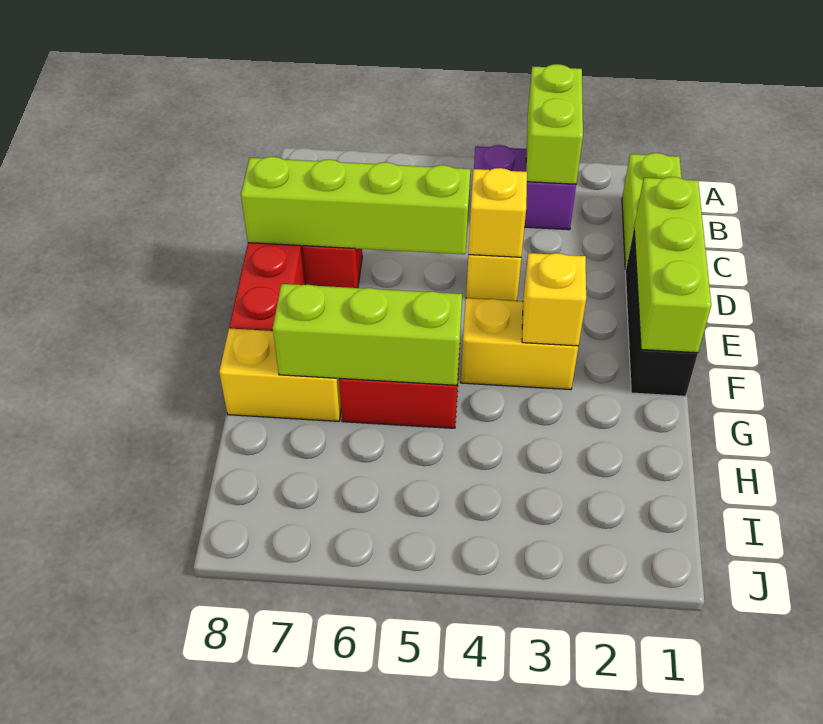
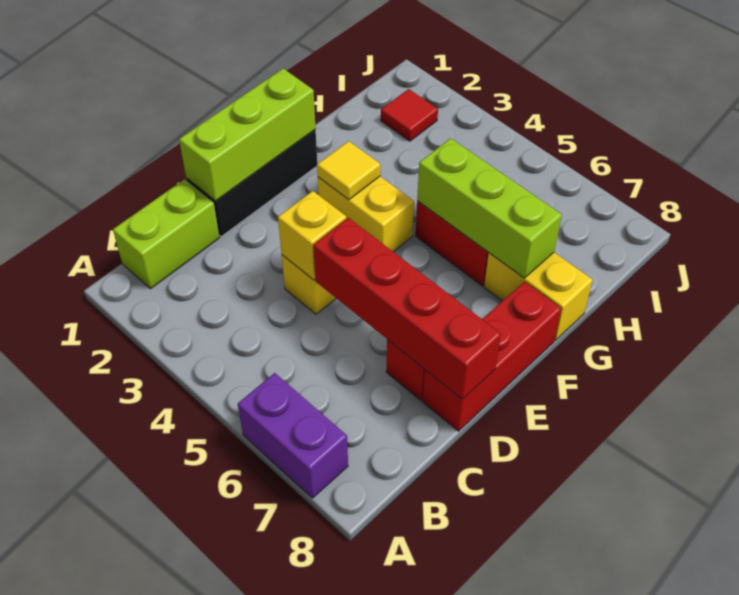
lime 1x2 brick [526,64,583,184] -> none
purple 1x2 brick [474,145,576,230] -> purple 1x2 brick moved to [238,373,348,498]
lime 1x4 brick [241,157,470,254] -> red 1x4 brick [313,218,501,399]
yellow 1x1 brick [522,253,586,346] -> yellow 1x1 tile [317,141,380,200]
none -> red 1x1 tile [381,89,438,141]

